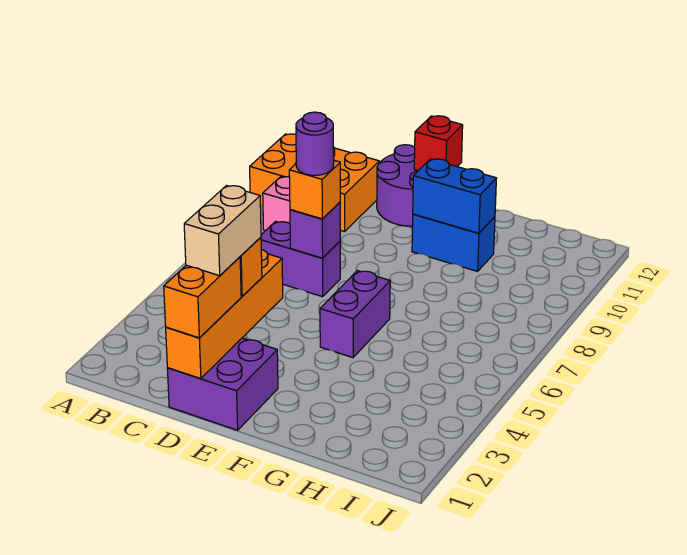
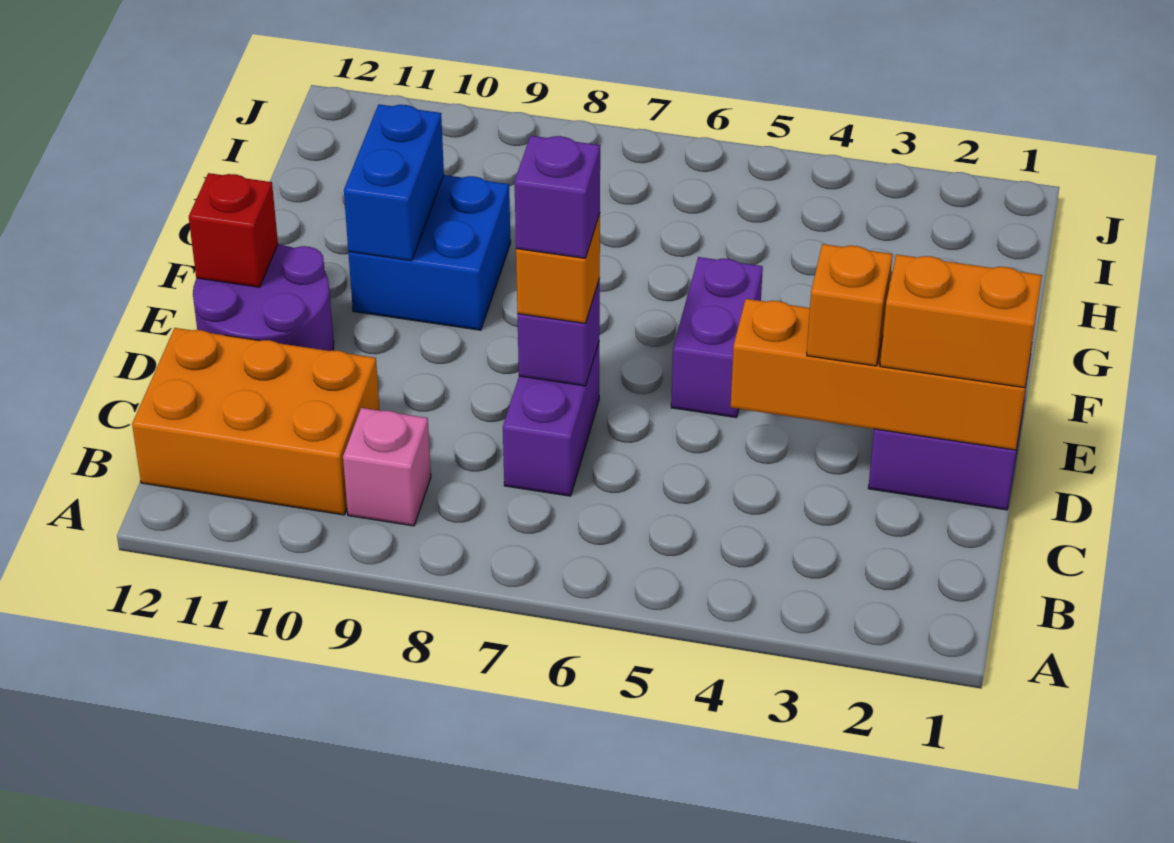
orange 2x3 brick [250,134,379,231] -> orange 2x3 brick turned to [132,328,380,515]
tan 1x2 brick [184,186,261,276] -> none
purple 1x1 round brick [296,112,334,175] -> purple 1x1 brick [515,136,600,258]
purple 1x2 brick [320,271,390,358] -> purple 1x2 brick turned to [671,257,763,417]
blue 1x2 brick [412,214,495,271] -> blue 2x2 brick [348,175,511,330]

